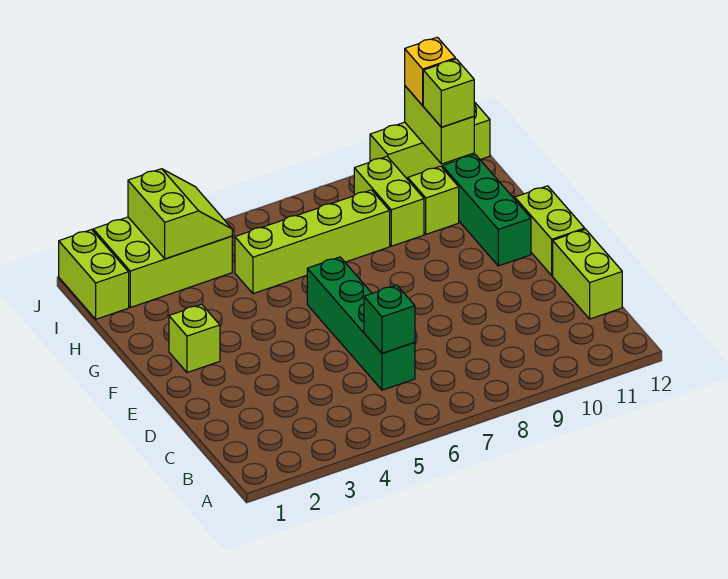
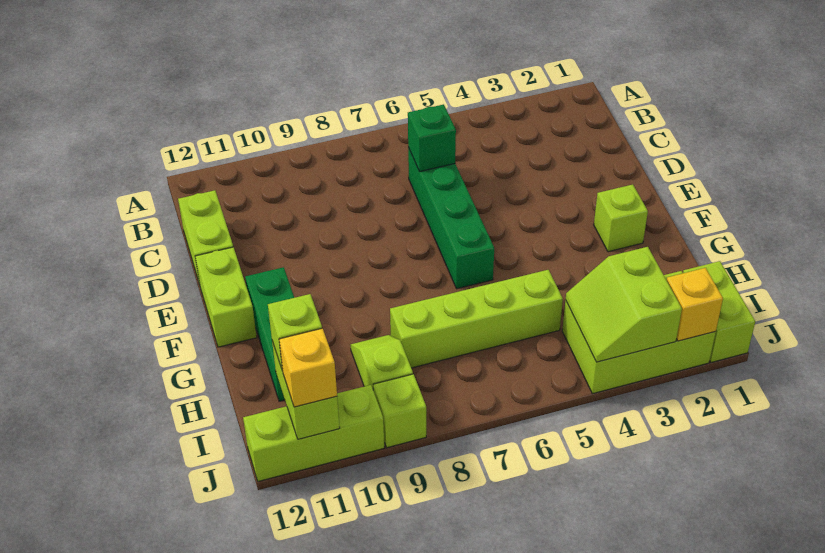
lime 1x2 brick [354,157,424,246] -> lime 1x2 slope [351,335,413,388]
lime 1x1 brick [408,166,459,234] -> lime 1x1 brick moved to [373,374,426,448]
none -> yellow 1x1 brick [667,268,723,341]

